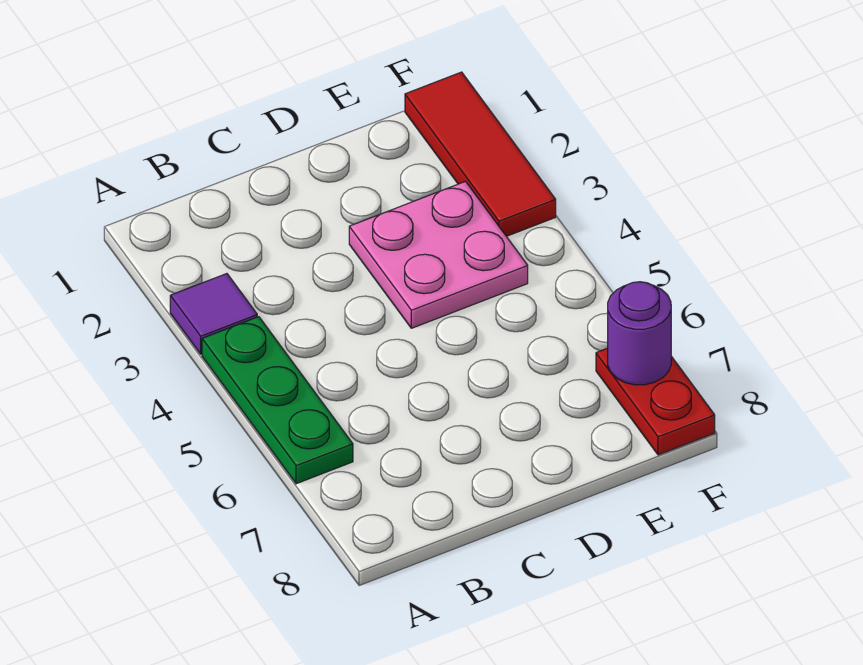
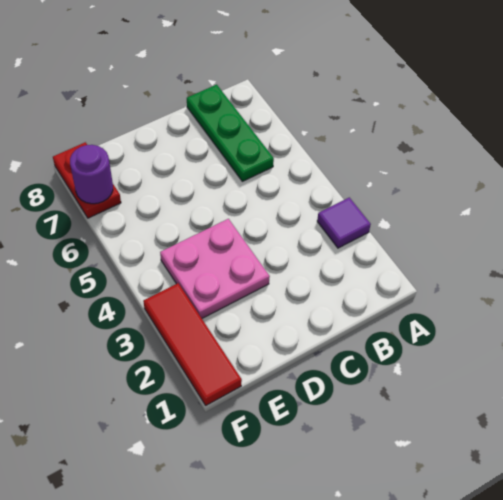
green 1x3 plate [202,317,353,484] -> green 1x3 plate moved to [187,85,274,181]

